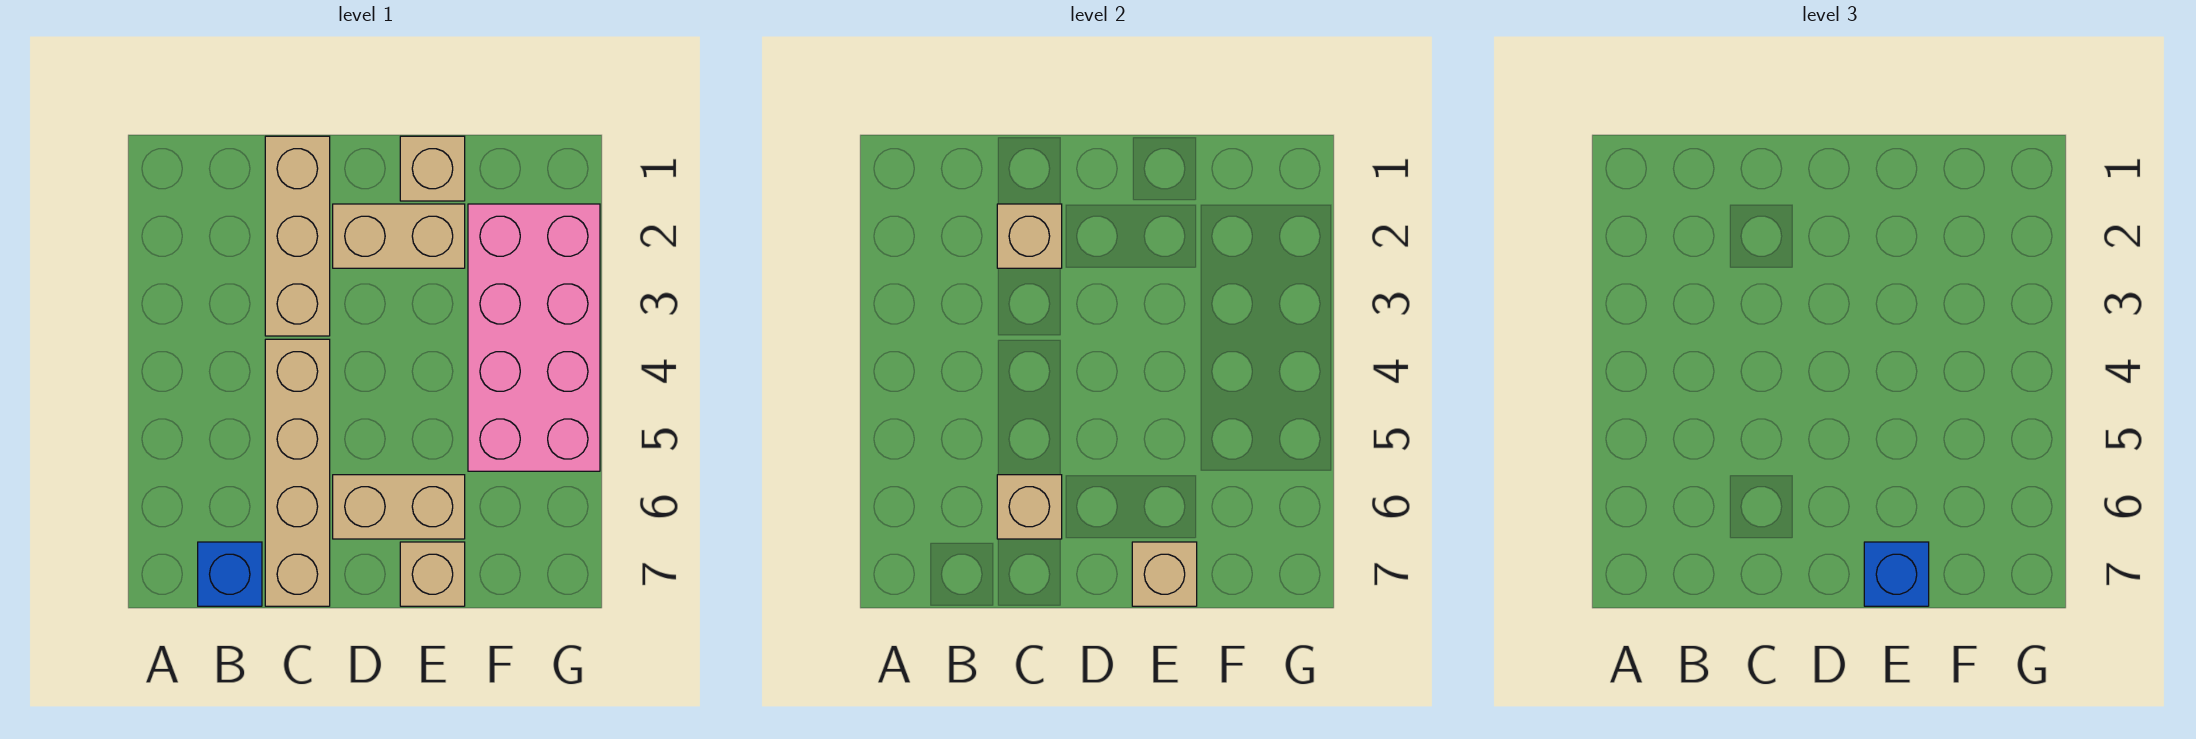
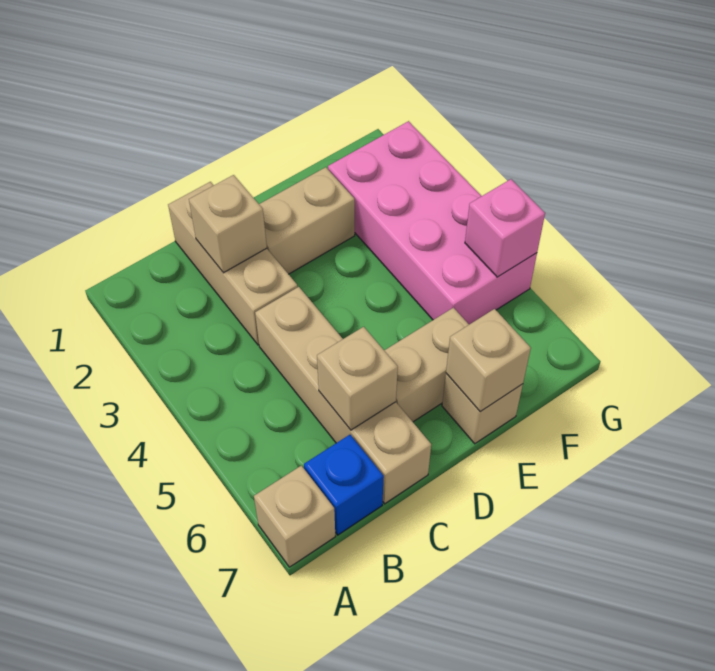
tan 1x1 brick [400,136,465,201] -> tan 1x1 brick moved to [254,466,335,567]
blue 1x1 brick [1864,542,1929,606] -> none
none -> pink 1x1 brick [465,179,545,277]

